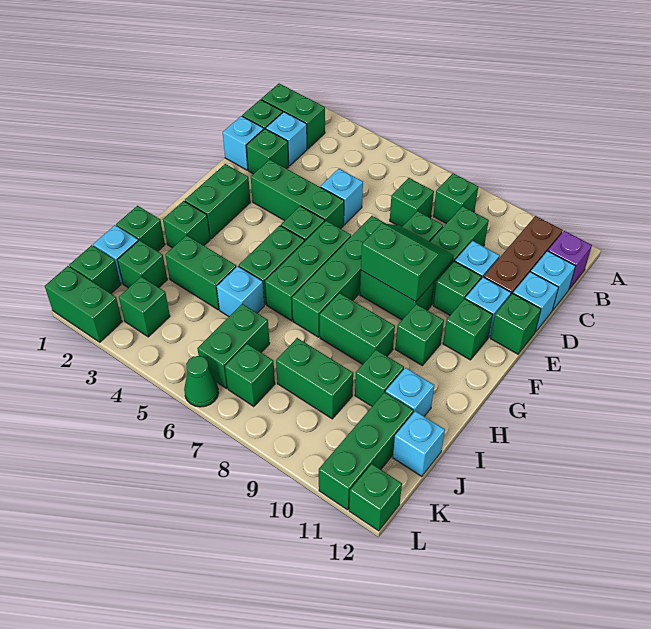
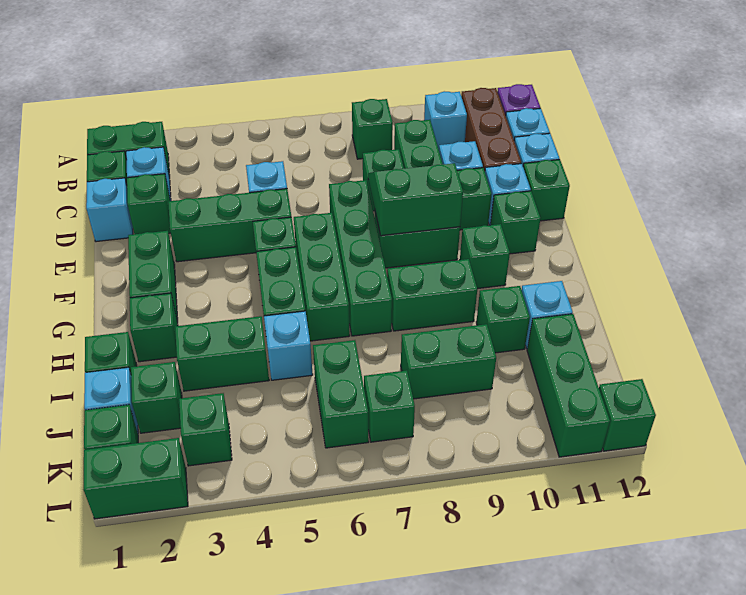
green 1x1 brick [390,178,434,227] -> none
cyan 1x1 brick [393,411,445,477] -> cyan 1x1 brick moved to [424,91,467,149]
green 1x1 cone [184,356,219,407] -> none

